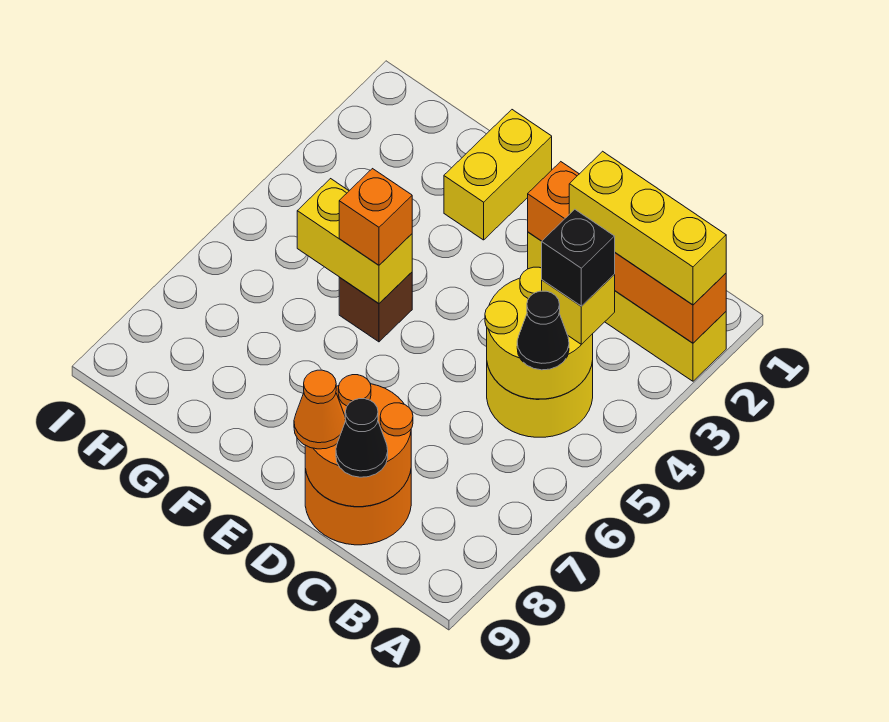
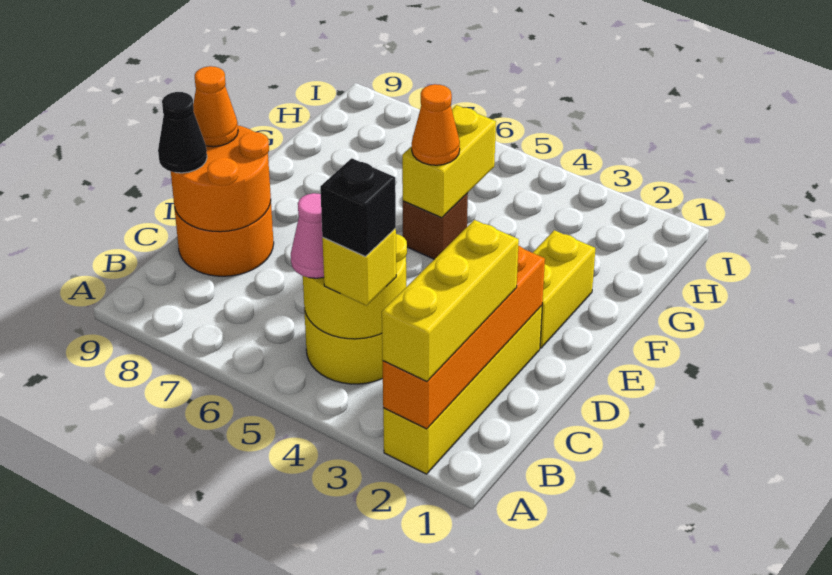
black 1x1 cone [517,291,569,370] -> pink 1x1 cone [291,193,324,278]
yellow 1x2 brick [444,110,552,240] -> yellow 1x2 brick turned to [533,230,595,348]
orange 1x1 brick [339,169,412,265] -> orange 1x1 cone [412,84,460,165]

